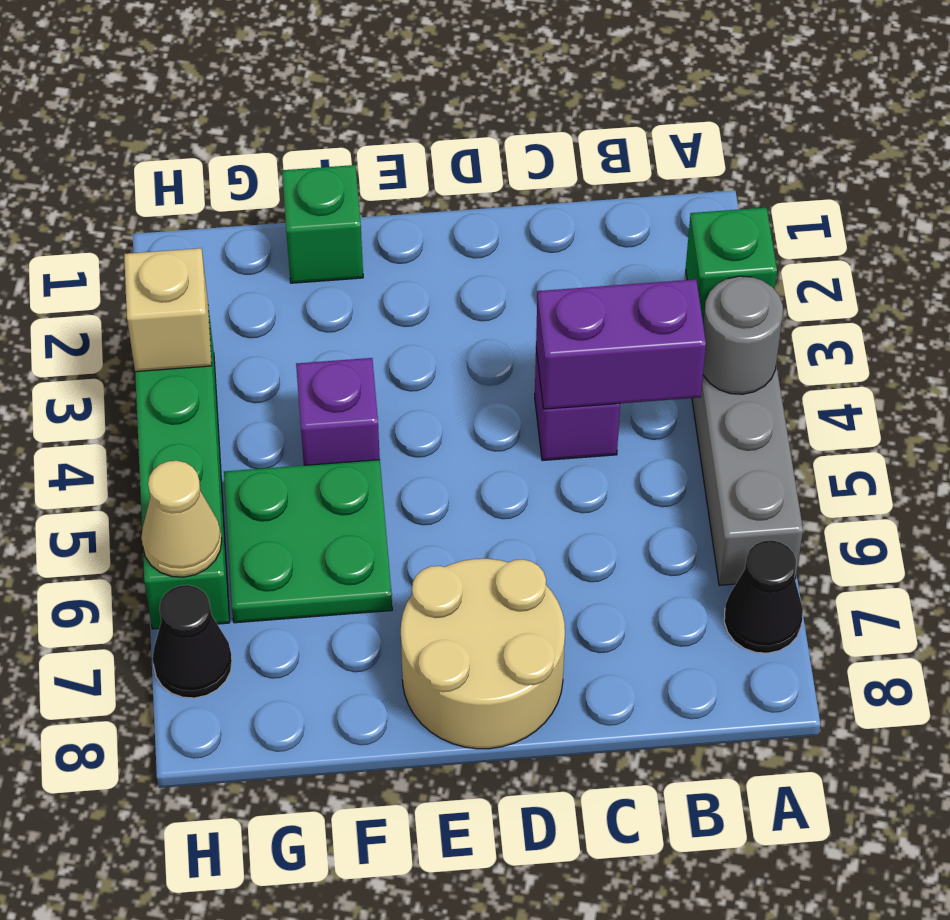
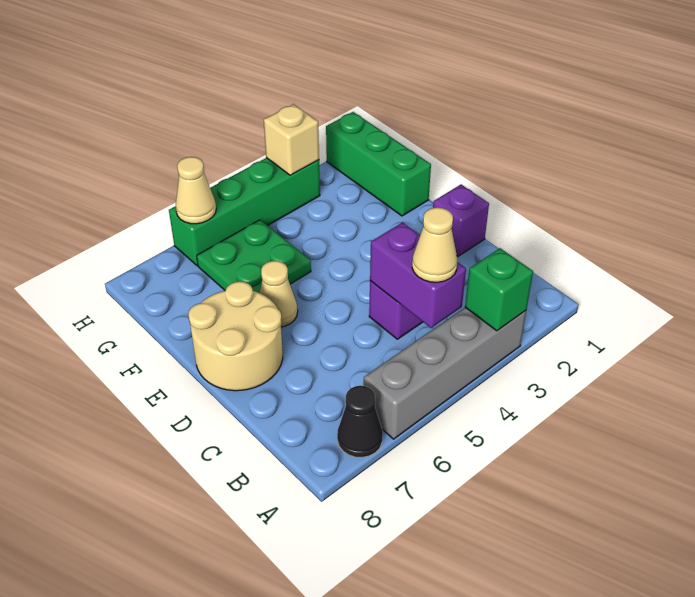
grey 1x1 round brick [703,276,783,394] -> none
none -> tan 1x1 cone [412,207,457,282]
none -> tan 1x1 cone [260,261,298,327]
green 1x1 brick [282,165,363,283] -> green 1x3 brick [326,112,431,216]
purple 1x1 brick [296,358,380,465] -> purple 1x1 brick moved to [433,185,489,256]
black 1x1 cone [153,585,232,698] -> none

